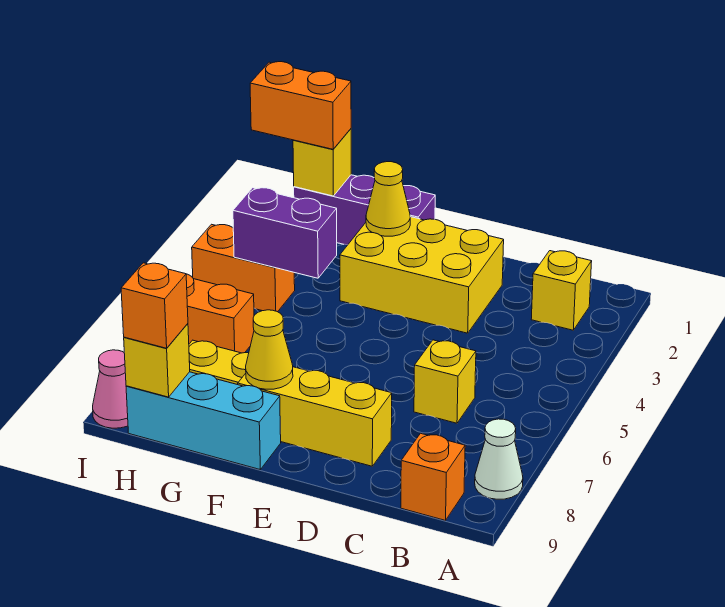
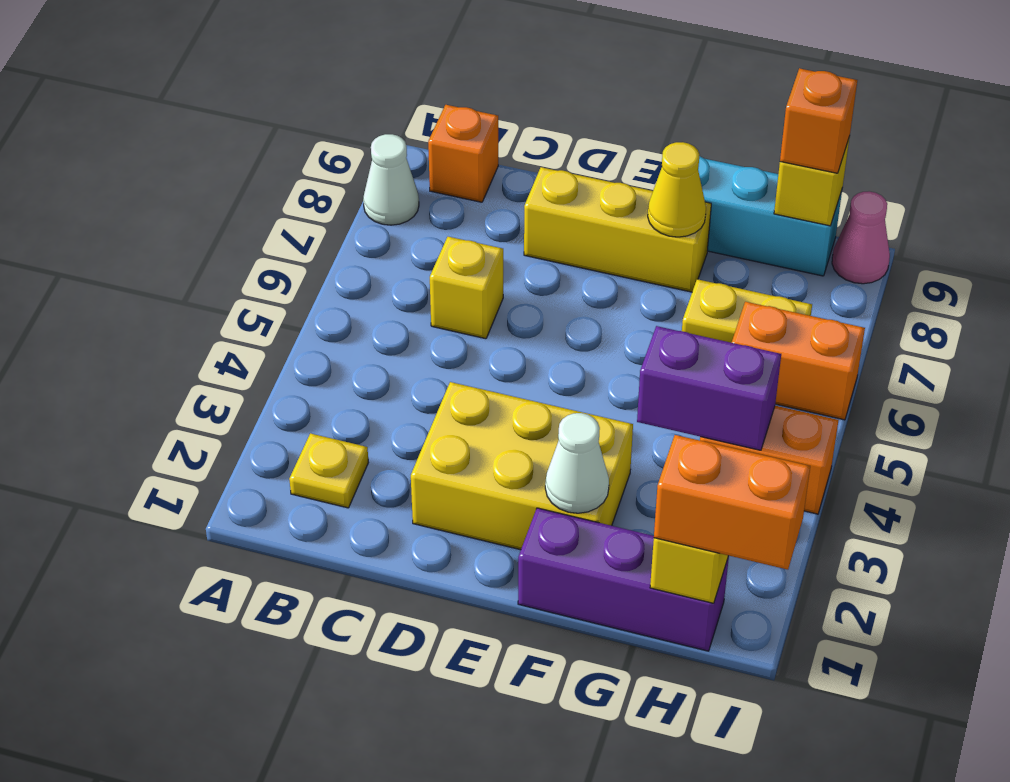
yellow 1x1 brick [531,251,592,330] -> yellow 1x1 plate [289,433,368,508]
yellow 1x1 cone [366,162,410,236] -> white 1x1 cone [545,413,609,513]

